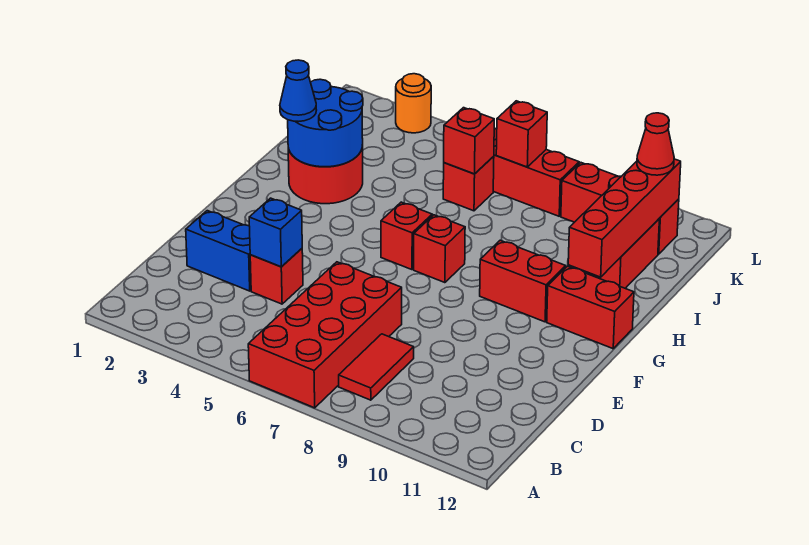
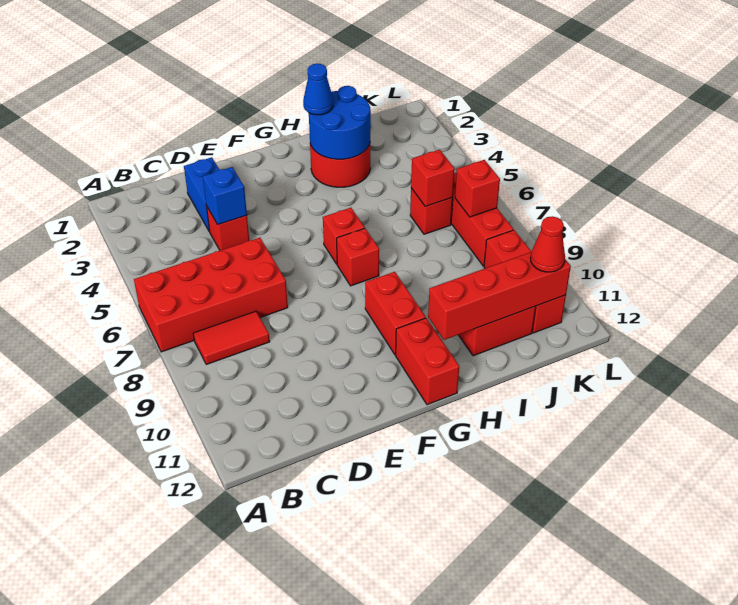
orange 1x1 round brick [396,74,431,133] -> none

